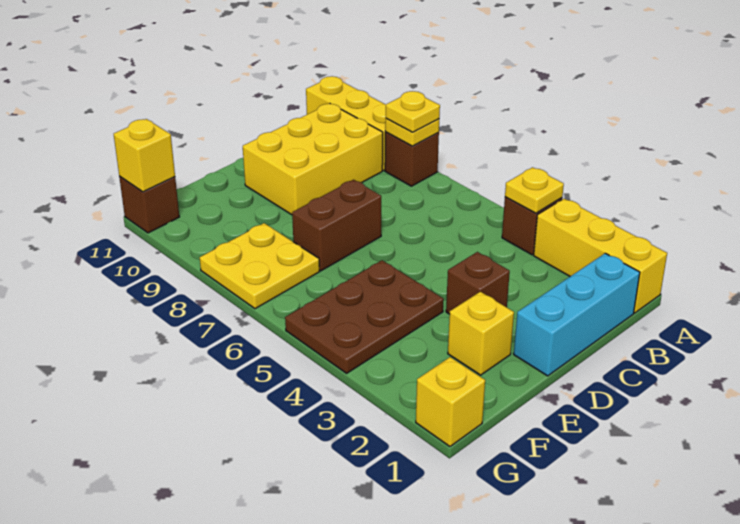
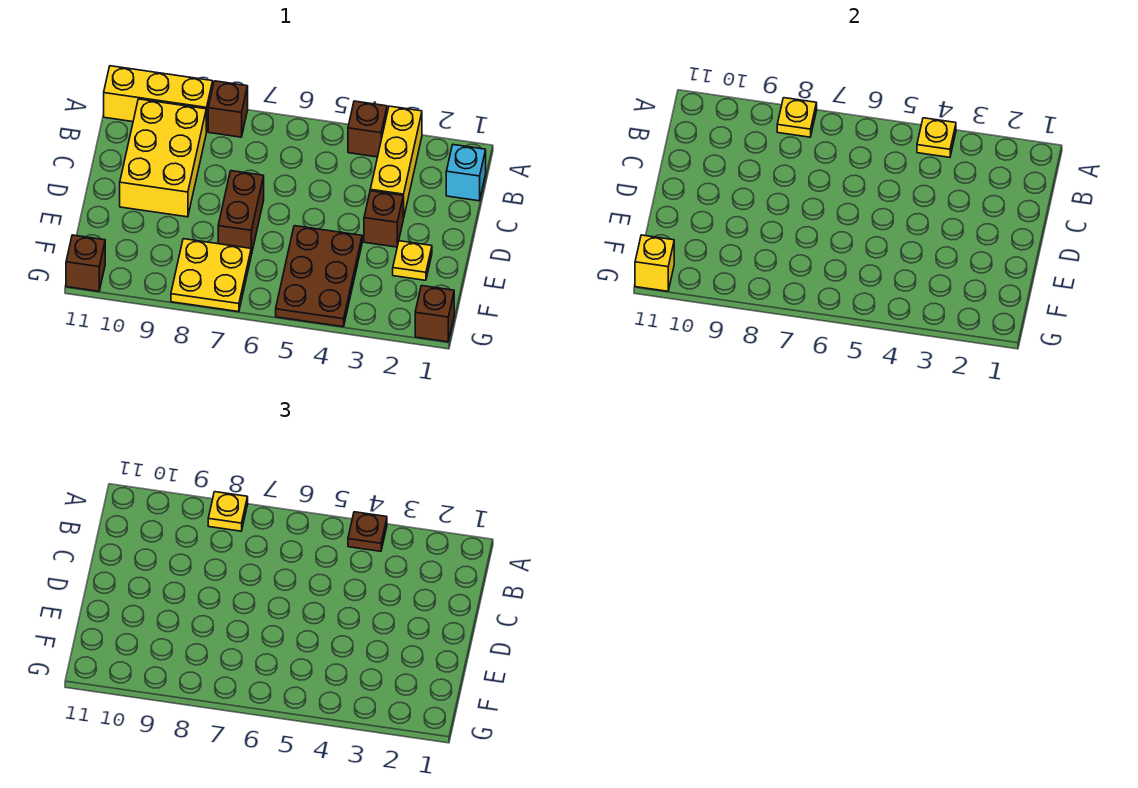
yellow 1x3 brick [534,199,667,313] -> yellow 1x3 brick turned to [370,106,422,219]
none -> brown 1x1 plate [348,512,387,551]
cyan 1x3 brick [514,253,640,376] -> cyan 1x1 brick [446,145,486,201]
yellow 1x1 brick [448,292,514,375] -> yellow 1x1 plate [393,241,432,280]
yellow 1x1 brick [416,357,485,447] -> brown 1x1 brick [415,286,454,342]

